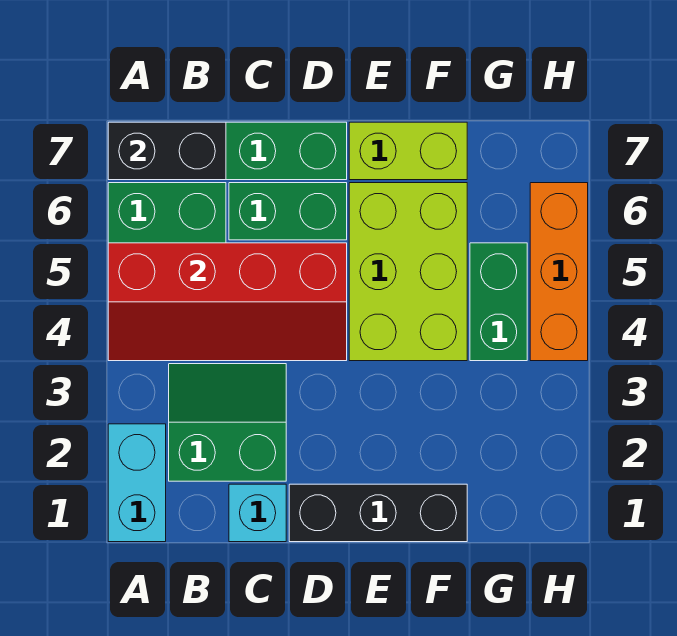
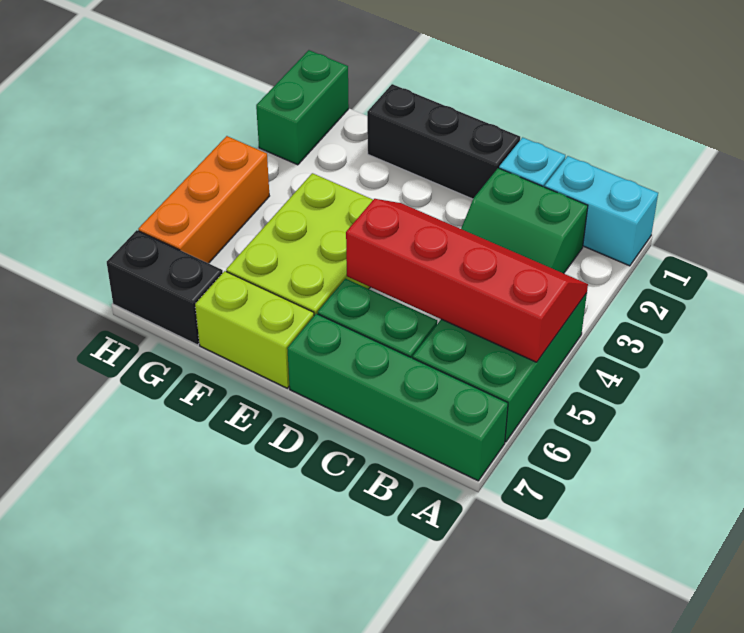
cyan 1x2 brick [108,424,166,542] -> cyan 1x2 brick turned to [545,156,658,266]
black 1x2 brick [108,122,226,180] -> black 1x2 brick moved to [107,230,223,345]
green 1x2 brick [470,243,527,361] -> green 1x2 brick moved to [256,50,349,165]

